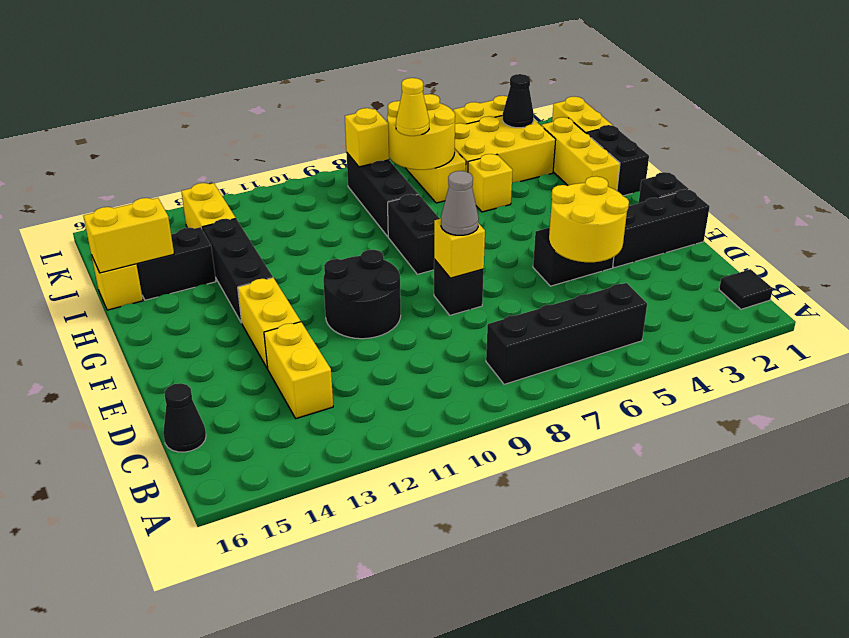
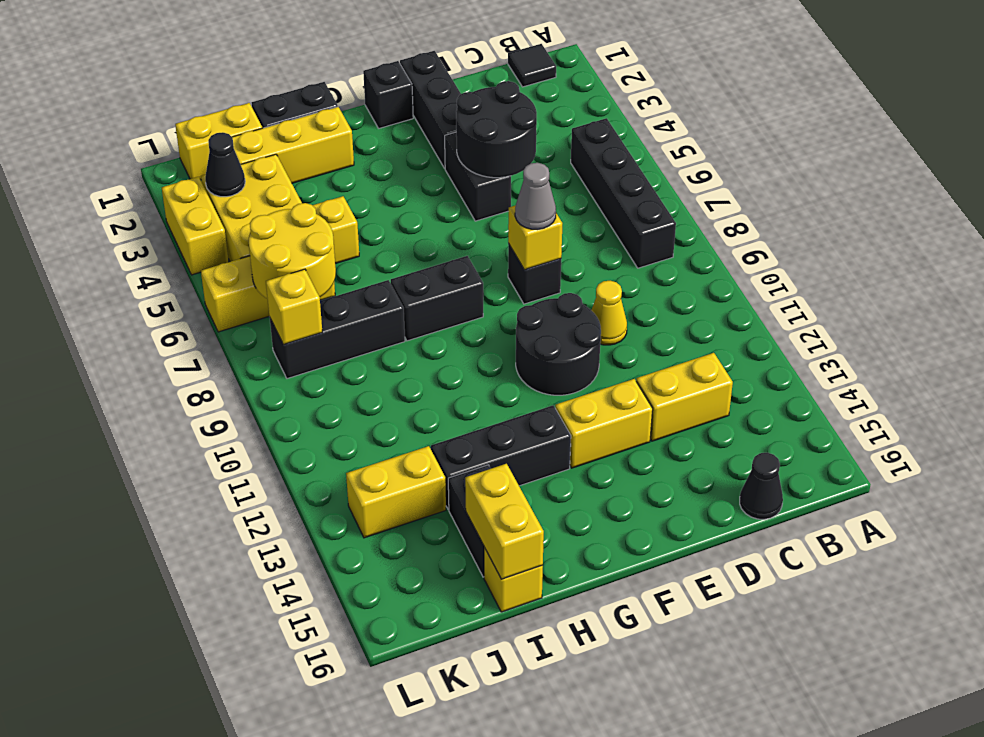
yellow 2x2 round brick [549,176,629,262] -> black 2x2 round brick [456,81,537,178]
yellow 1x1 cone [396,78,429,136] -> yellow 1x1 cone moved to [591,281,627,345]

